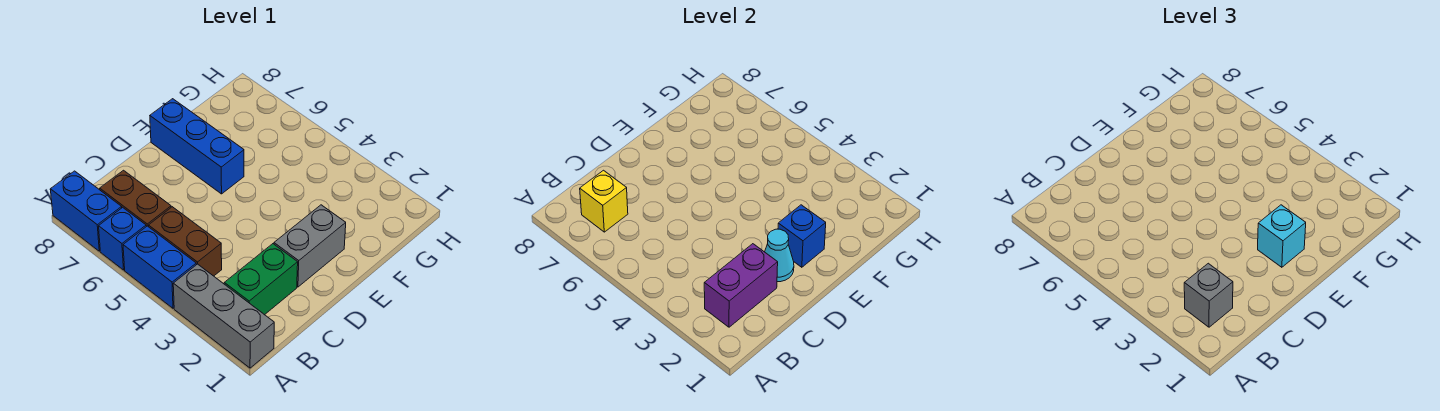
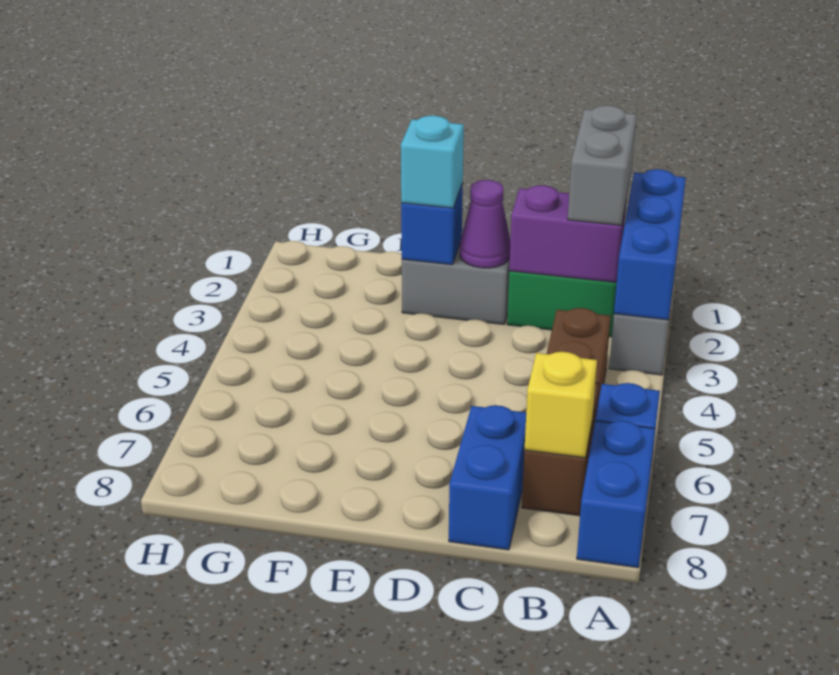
blue 1x2 brick [123,226,196,308] -> blue 1x2 brick moved to [449,405,526,550]
grey 1x1 brick [1184,263,1233,327] -> grey 1x2 brick [568,105,637,225]
cyan 1x1 cone [765,229,794,282] -> purple 1x1 cone [460,180,510,268]
blue 1x3 brick [150,99,244,194] -> blue 1x3 brick moved to [614,169,686,320]

